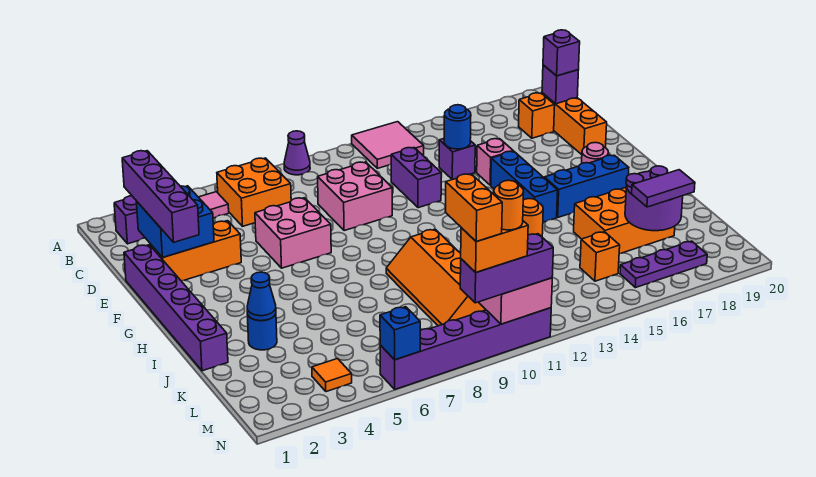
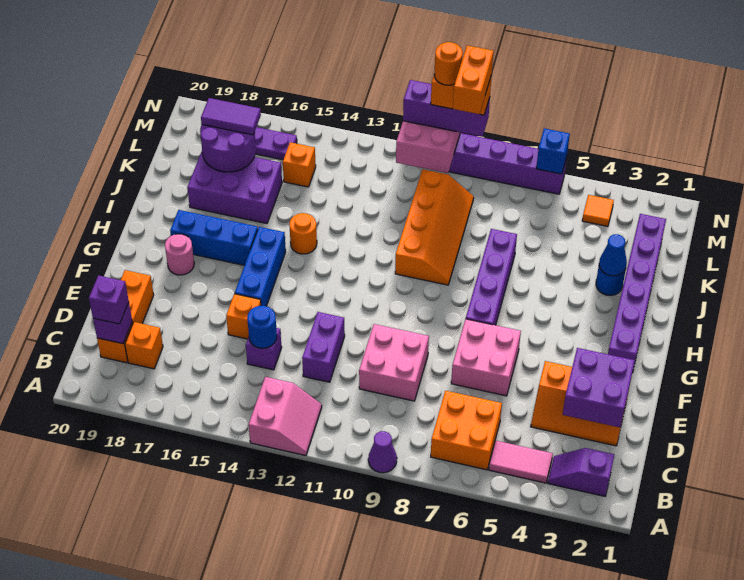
pink 2x2 tile [352,122,424,168] -> pink 2x2 slope [249,377,322,456]
purple 1x4 brick [122,151,199,242] -> purple 1x4 brick moved to [466,229,517,325]
blue 2x2 brick [136,186,214,257] -> purple 2x2 brick [563,348,635,427]
purple 1x6 brick [124,245,228,371] -> purple 1x6 brick moved to [608,214,666,373]
pink 1x1 brick [477,139,513,185] -> orange 1x1 brick [226,294,261,339]
orange 2x3 brick [574,188,675,254] -> purple 2x3 brick [187,152,282,224]

